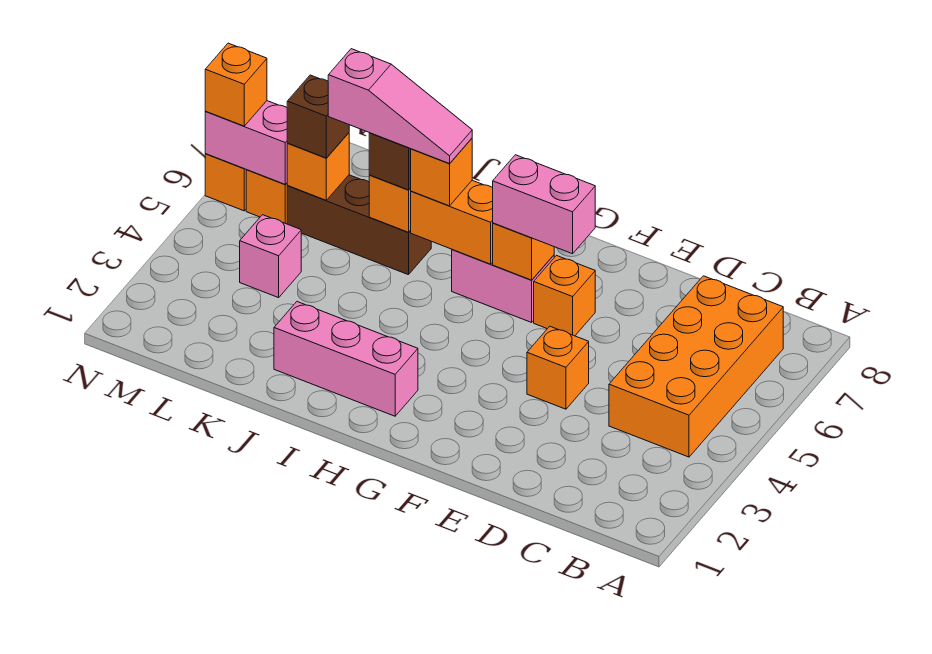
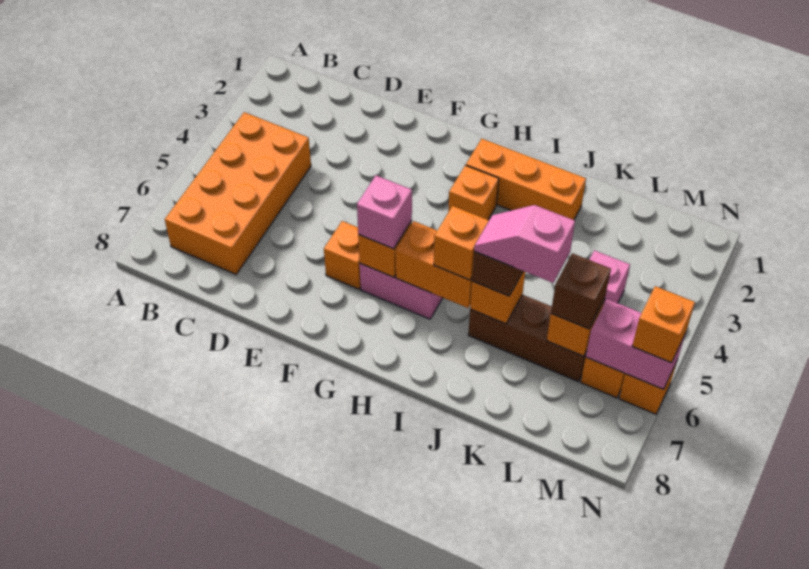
orange 1x1 brick [527,326,589,409] -> orange 1x1 brick moved to [448,165,499,220]
pink 1x2 brick [493,155,595,254] -> pink 1x1 brick [357,175,412,249]
pink 1x3 brick [274,302,418,416] -> orange 1x3 brick [466,139,586,220]
pink 1x3 slope [328,49,472,164] -> pink 1x2 slope [474,205,575,283]

